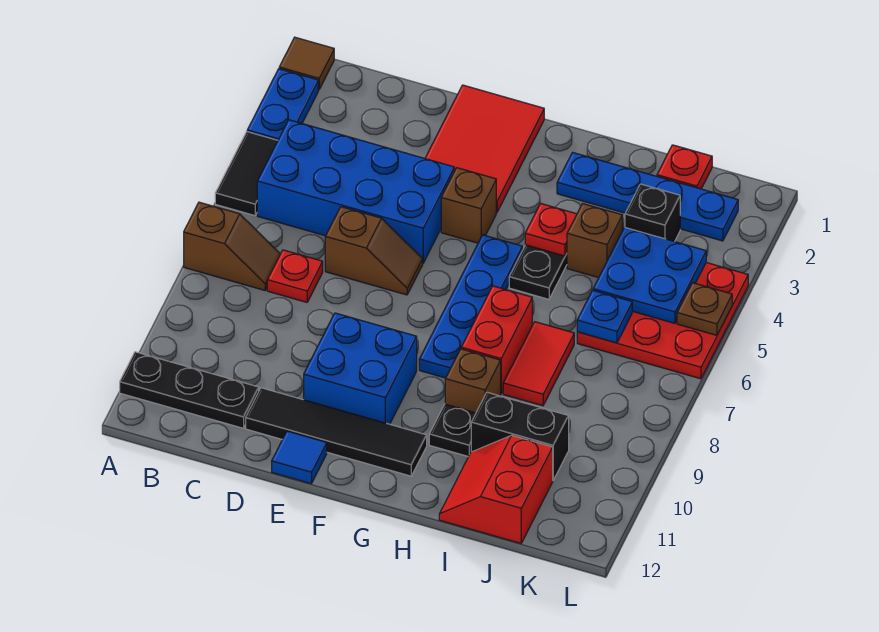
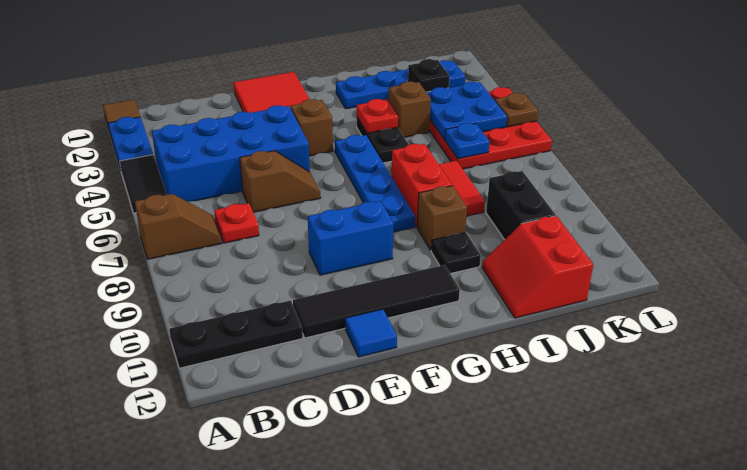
blue 2x2 brick [304,313,417,424] -> blue 1x2 brick [308,201,394,275]
black 1x2 brick [471,392,569,480] -> black 1x2 brick turned to [486,171,556,240]
red 1x1 plate [657,145,712,189] -> none

